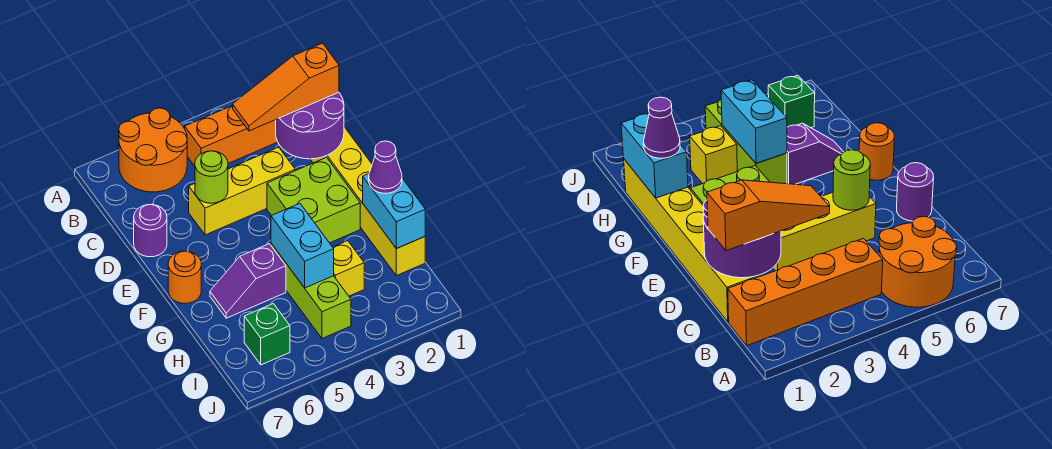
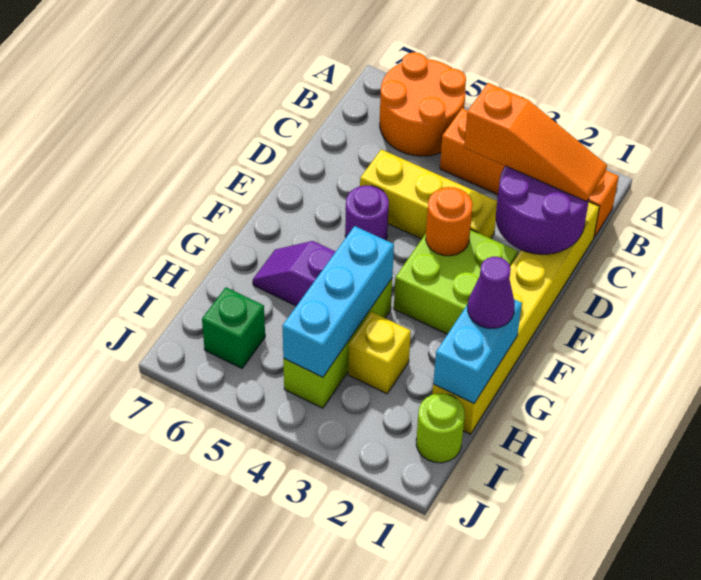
orange 1x3 slope [233,43,339,131] -> orange 1x3 slope turned to [464,83,607,201]
lime 1x1 round brick [195,151,228,203] -> lime 1x1 round brick moved to [416,393,465,463]
purple 1x1 round brick [134,204,167,257] -> purple 1x1 round brick moved to [345,186,389,240]
orange 1x1 round brick [168,251,201,303] -> orange 1x1 round brick moved to [426,187,473,256]
cyan 1x2 brick [271,203,334,288] -> cyan 1x3 brick [282,226,394,377]

